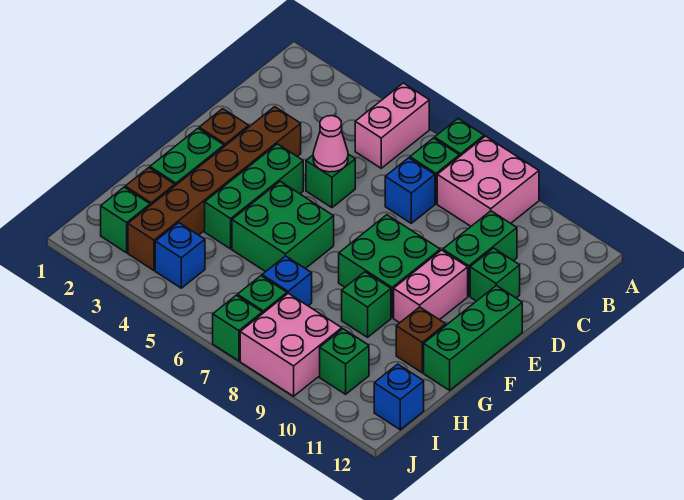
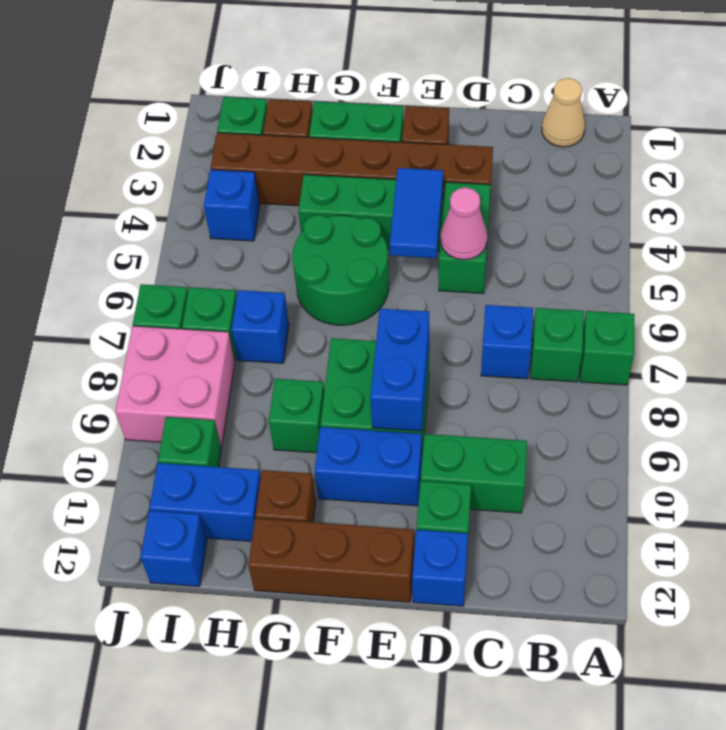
pink 1x2 brick [355,83,429,168] -> none
pink 2x2 brick [437,136,539,226] -> none
none -> tan 1x1 cone [542,78,585,147]
green 1x1 brick [306,154,355,208] -> green 1x2 brick [439,182,491,293]
none -> blue 1x1 brick [412,530,468,606]
none -> blue 1x2 tile [390,168,443,258]
none -> blue 1x2 brick [370,309,429,431]
pink 1x2 brick [394,250,468,323] -> blue 1x2 brick [315,427,422,506]
green 1x3 brick [424,285,522,390] -> brown 1x3 brick [248,518,414,602]
green 2x2 brick [232,181,334,272] -> green 2x2 round brick [292,215,389,325]
none -> blue 1x2 brick [149,463,261,541]

